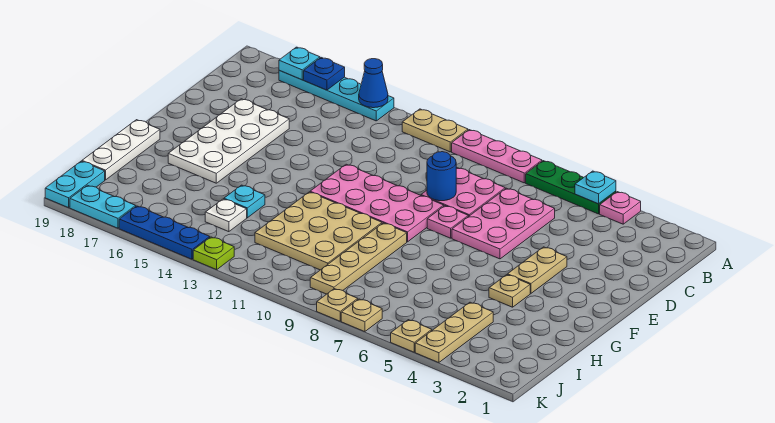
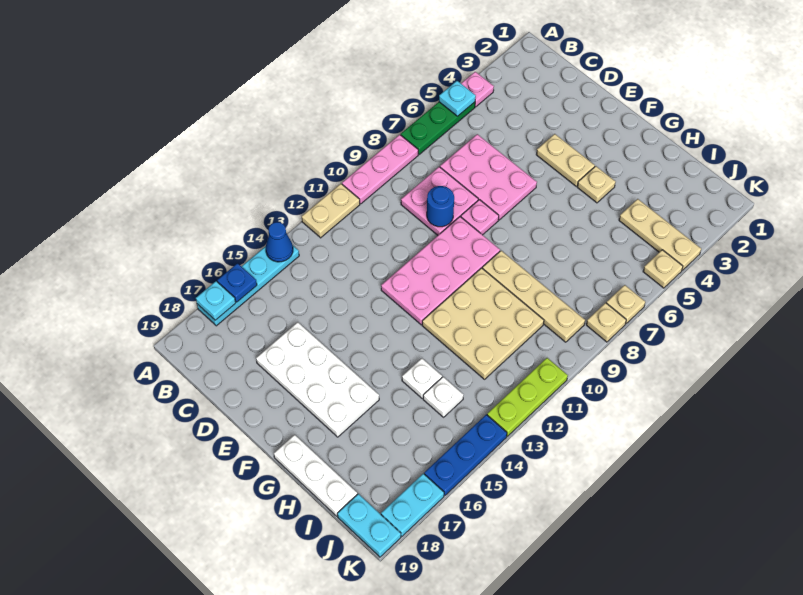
cyan 1x1 plate [224,185,265,218] -> white 1x1 plate [402,358,442,398]
lime 1x1 plate [193,237,234,270] -> lime 1x3 plate [487,358,568,436]

